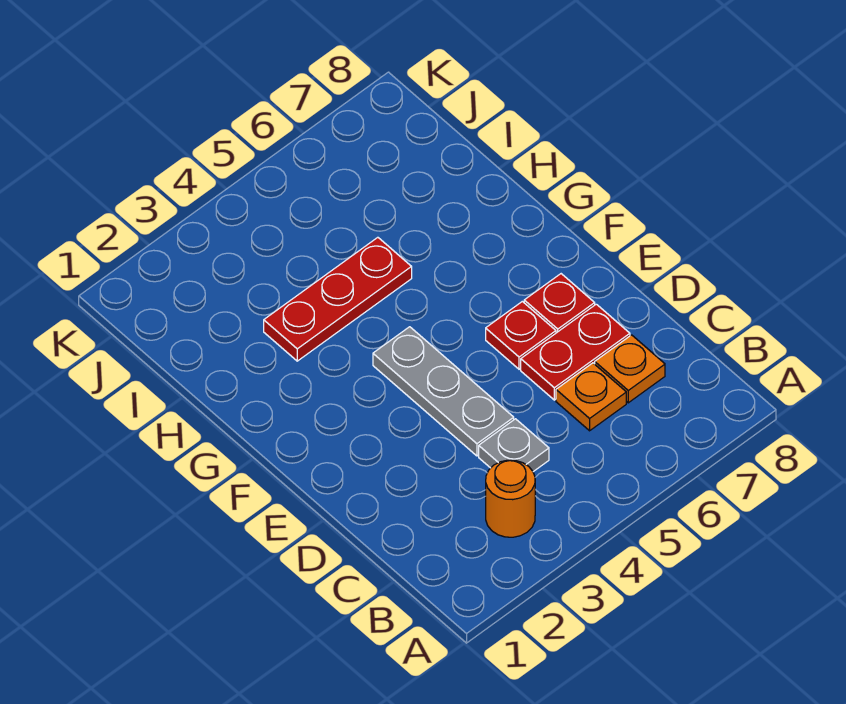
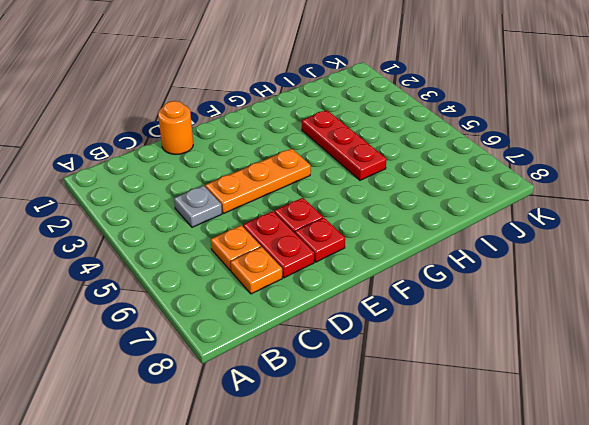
orange 1x1 round brick [486,460,535,537] -> orange 1x1 round brick moved to [158,101,193,154]
grey 1x3 plate [373,327,514,456] -> orange 1x3 plate [205,149,311,214]

